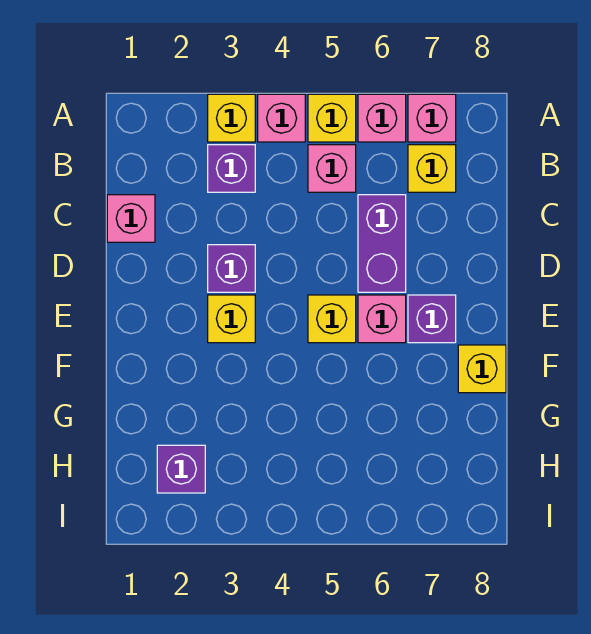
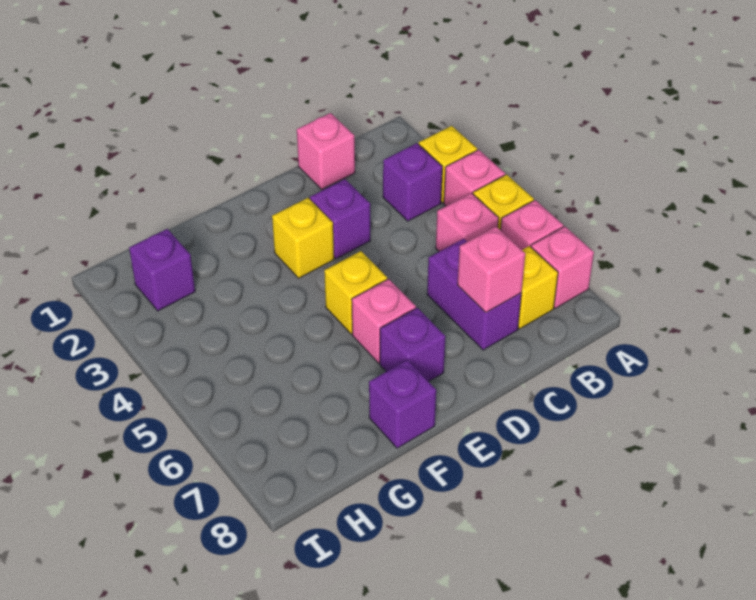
purple 1x2 brick [358,195,406,292] -> purple 1x2 brick turned to [427,239,521,350]
none -> pink 1x1 brick [457,227,525,313]
yellow 1x1 brick [458,345,506,393] -> purple 1x1 brick [369,360,436,448]

